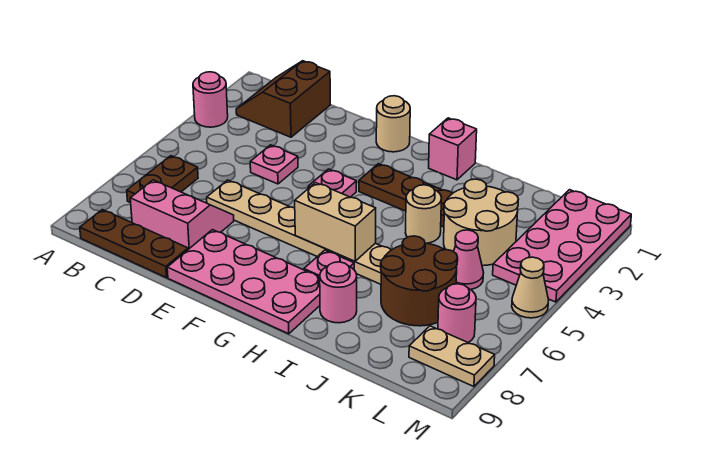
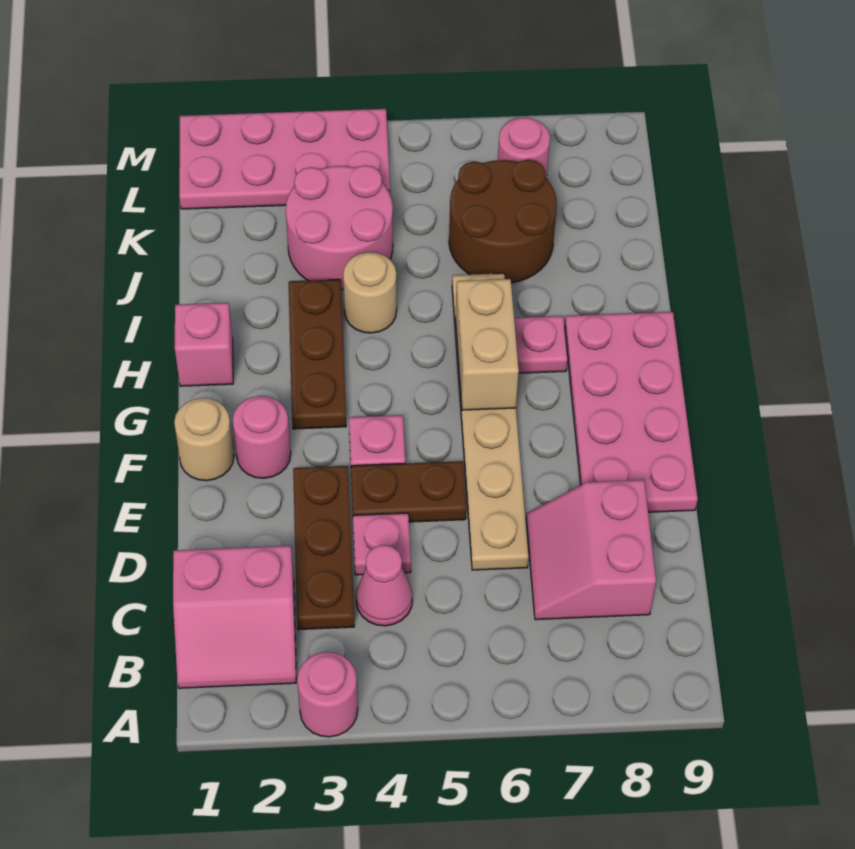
brown 2x2 slope [236,61,330,137] -> pink 2x2 slope [173,546,296,688]
brown 1x2 plate [127,156,198,203] -> brown 1x2 plate moved to [351,461,466,522]
brown 1x3 plate [80,210,188,278] -> brown 1x3 plate moved to [293,466,354,630]
pink 1x1 round brick [320,262,357,323] -> pink 1x1 round brick moved to [233,396,291,478]
tan 2x2 round brick [444,179,518,266] -> pink 2x2 round brick [286,165,393,290]
pink 1x1 cone [454,230,484,290] -> pink 1x1 cone moved to [356,545,412,626]
tan 1x2 plate [409,326,495,387] -> none
tan 1x1 cone [512,257,549,318] -> none

